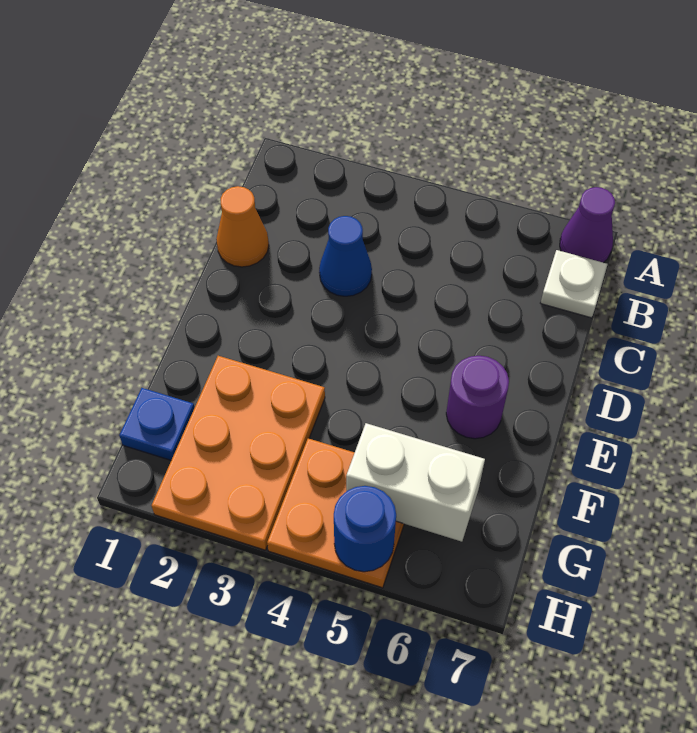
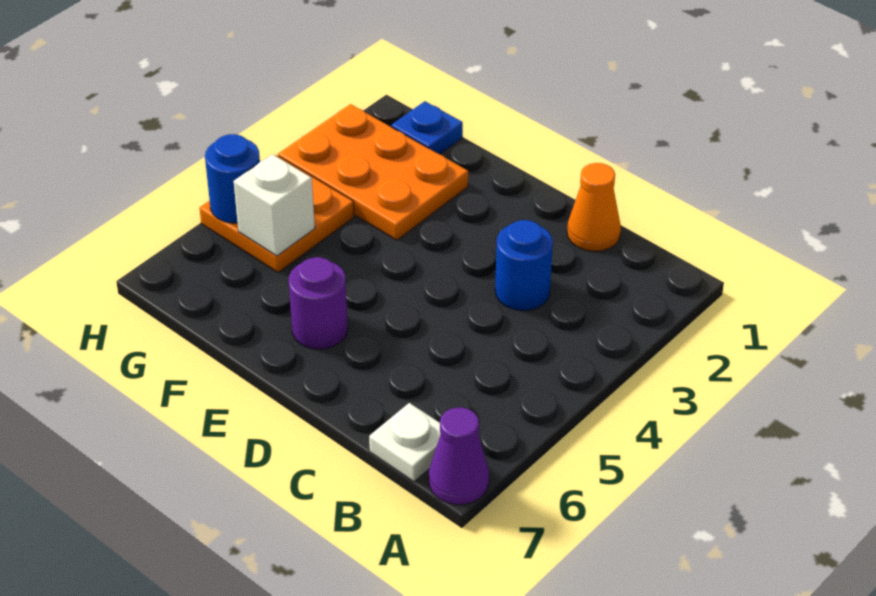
blue 1x1 cone [319,216,372,296] -> blue 1x1 round brick [495,220,553,311]
white 1x2 brick [346,423,485,542] -> white 1x1 brick [234,154,315,256]

